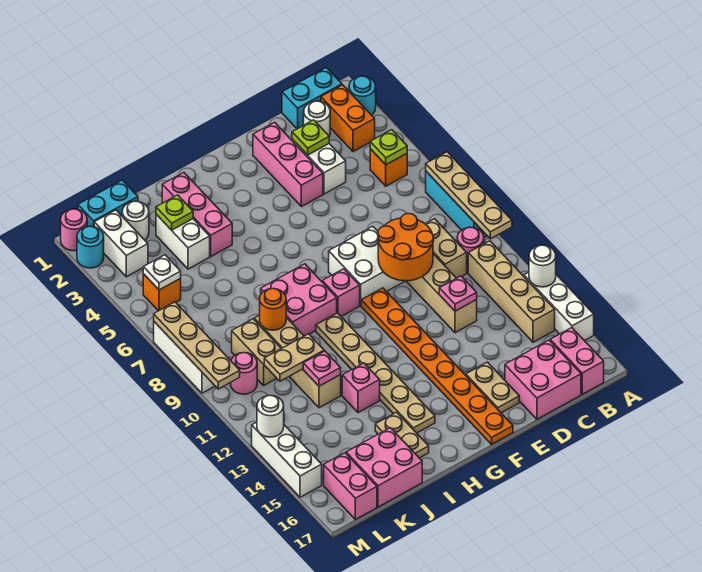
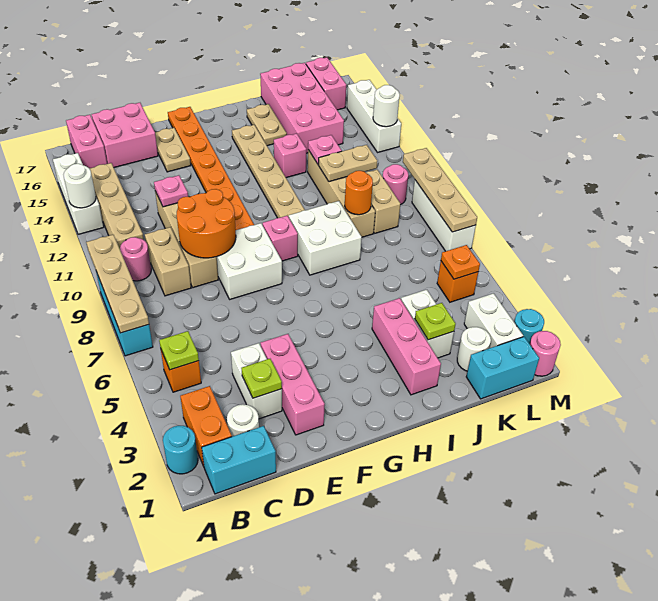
pink 2x2 brick [261,264,337,336] -> white 2x2 brick [289,201,362,275]
pink 2x2 brick [346,428,422,507] -> pink 2x4 brick [260,63,344,153]
white 1x1 plate [143,255,181,290] -> orange 1x1 plate [441,245,480,279]

